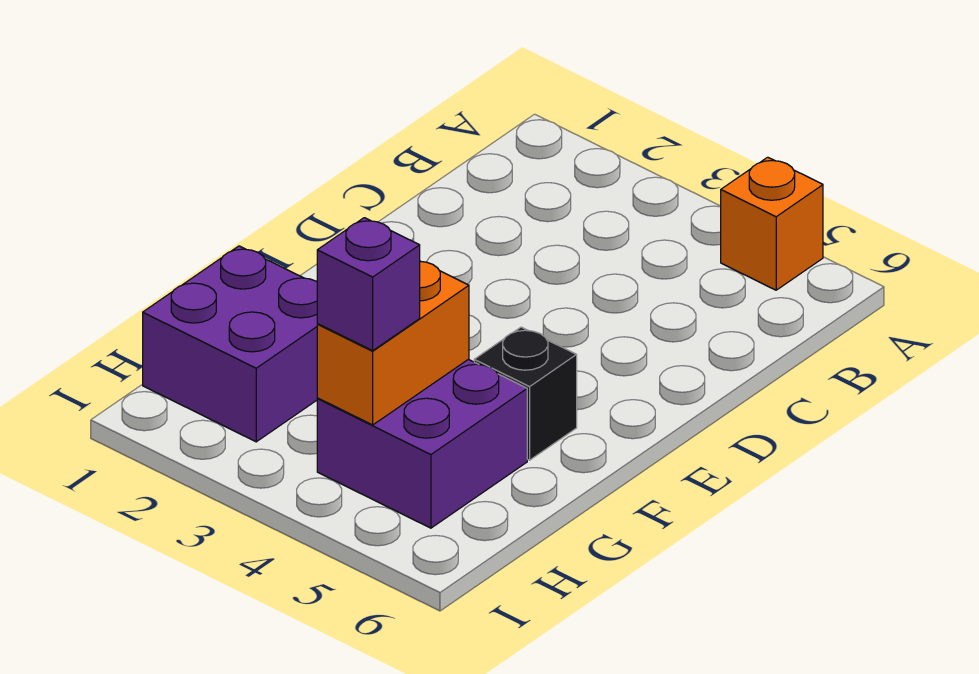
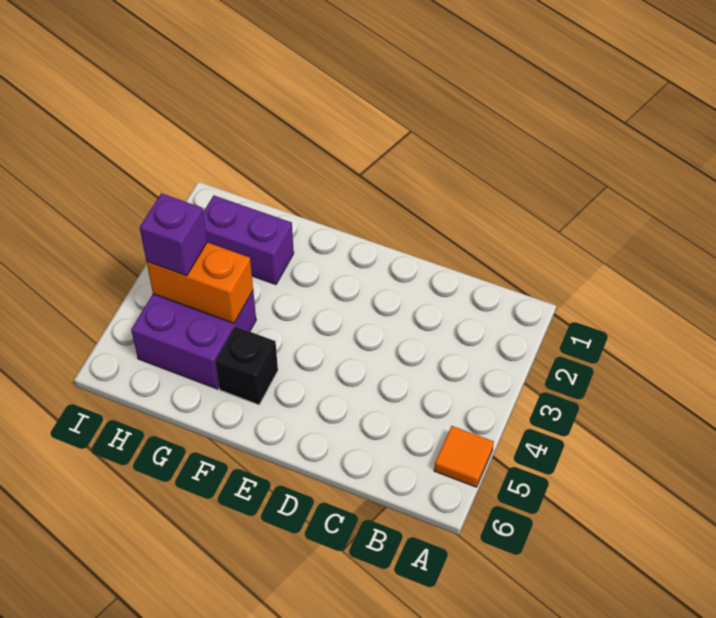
orange 1x1 brick [721,157,823,290] -> orange 1x1 tile [434,426,494,487]
purple 2x2 brick [143,246,318,442] -> purple 1x2 brick [203,196,294,285]

